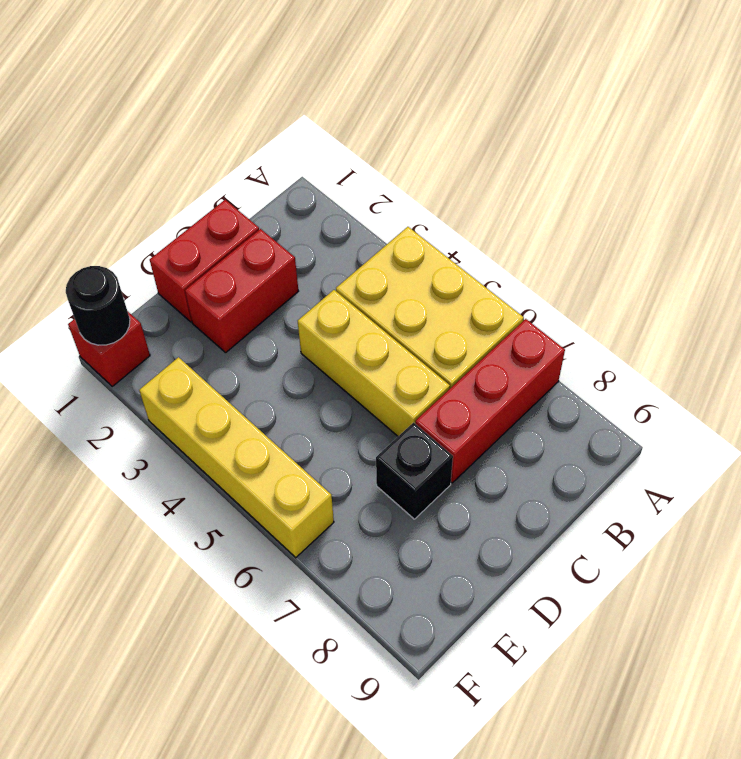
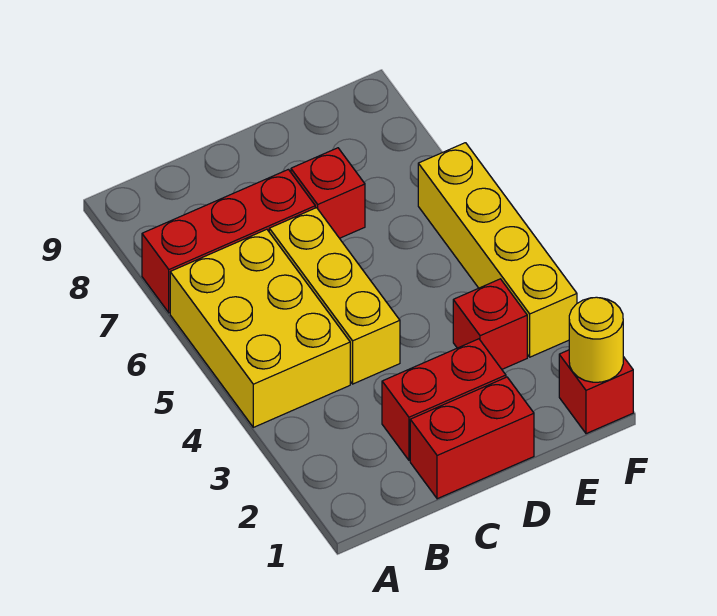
black 1x1 brick [376,422,453,519] -> red 1x1 brick [291,148,365,238]
none -> red 1x1 brick [453,279,527,369]
black 1x1 round brick [66,266,130,345] -> yellow 1x1 round brick [569,297,623,382]

